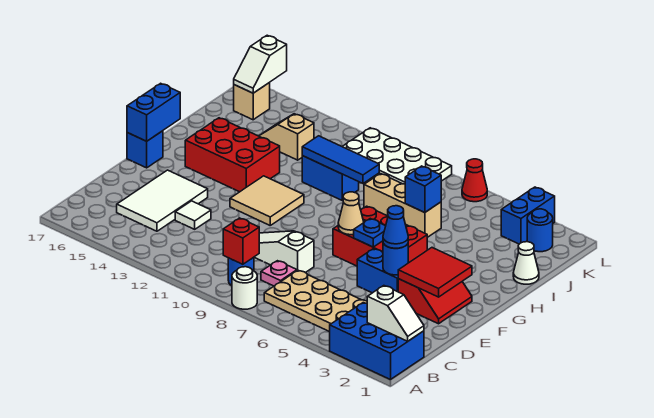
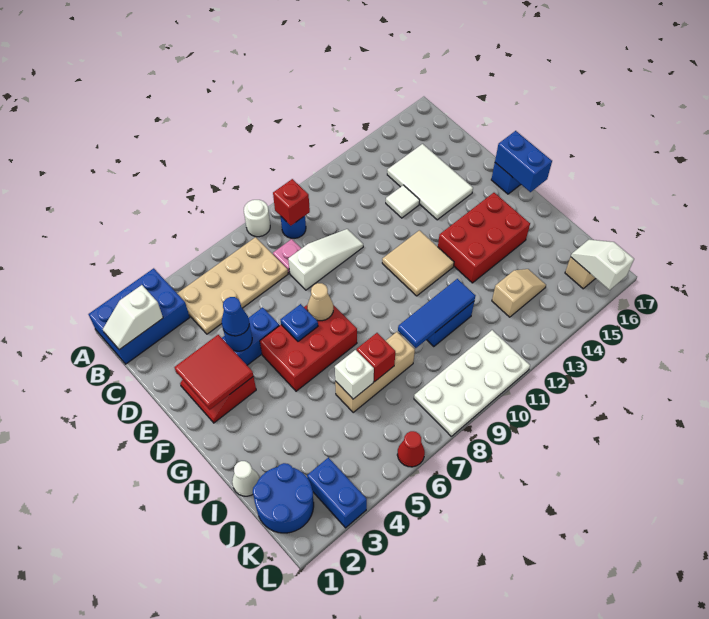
blue 1x1 brick [405,166,441,213] -> white 1x1 brick [335,350,374,399]
none -> red 1x1 brick [357,333,395,382]
blue 1x1 round brick [527,209,553,252] -> blue 2x2 round brick [253,463,314,533]

